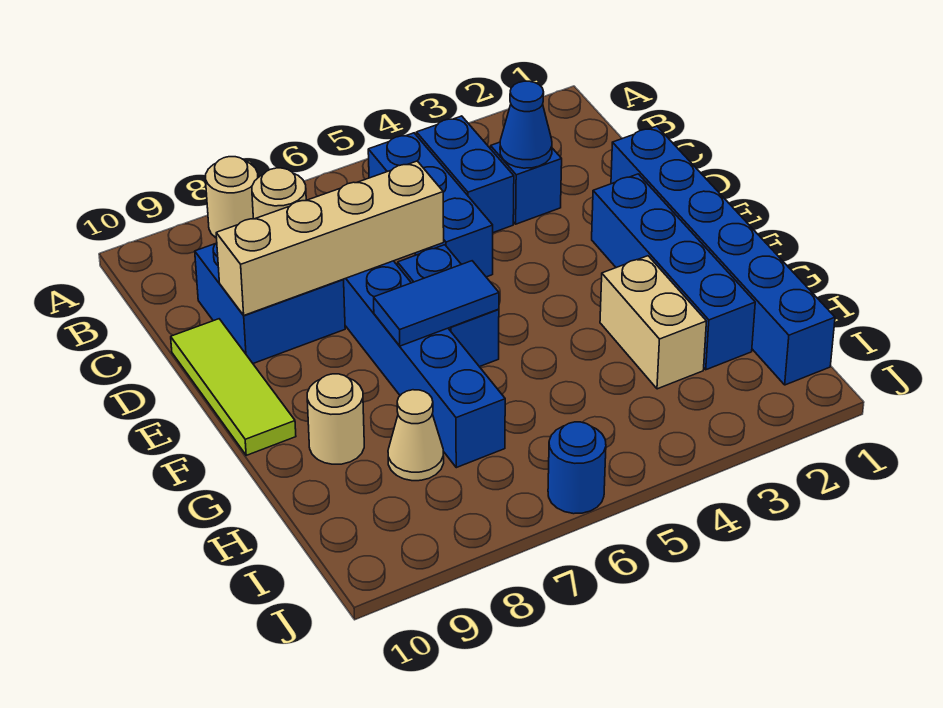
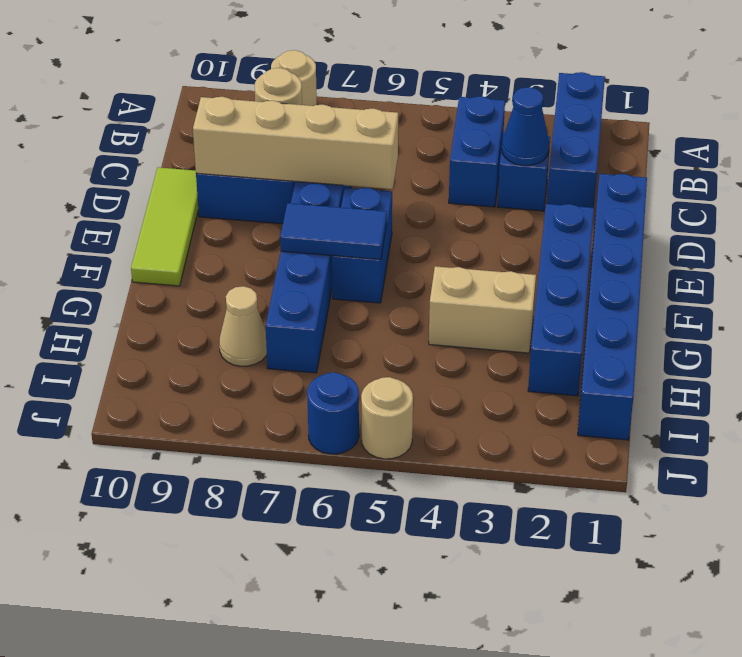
blue 1x3 brick [368,133,493,277] -> blue 1x3 brick moved to [547,72,605,208]
tan 1x2 brick [600,256,706,389] -> tan 1x2 brick turned to [429,266,536,353]
tan 1x1 round brick [307,374,364,464] -> tan 1x1 round brick moved to [361,377,413,459]

